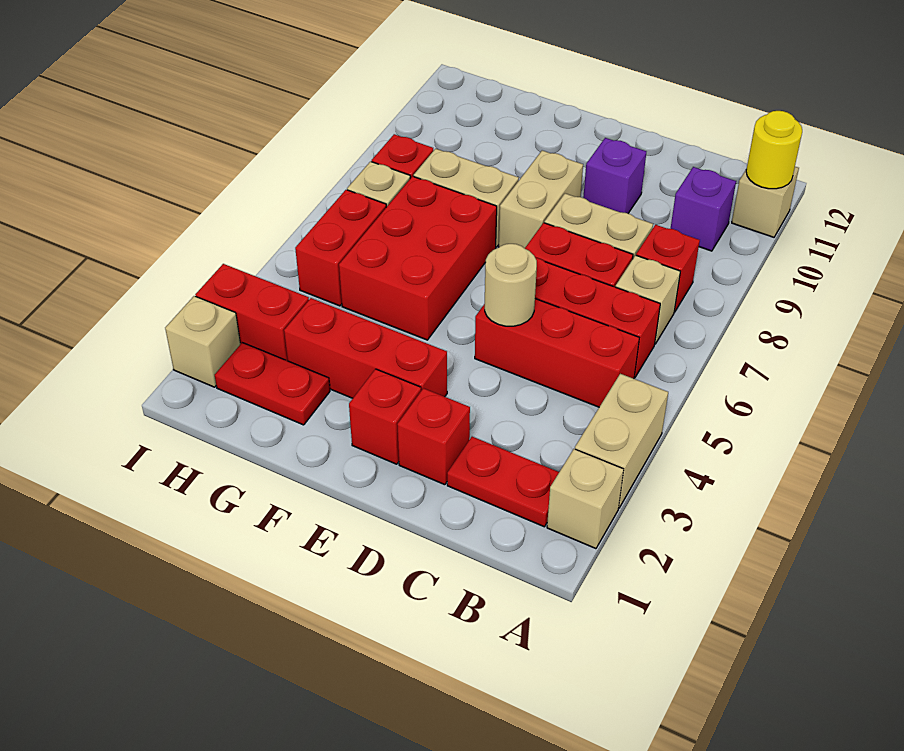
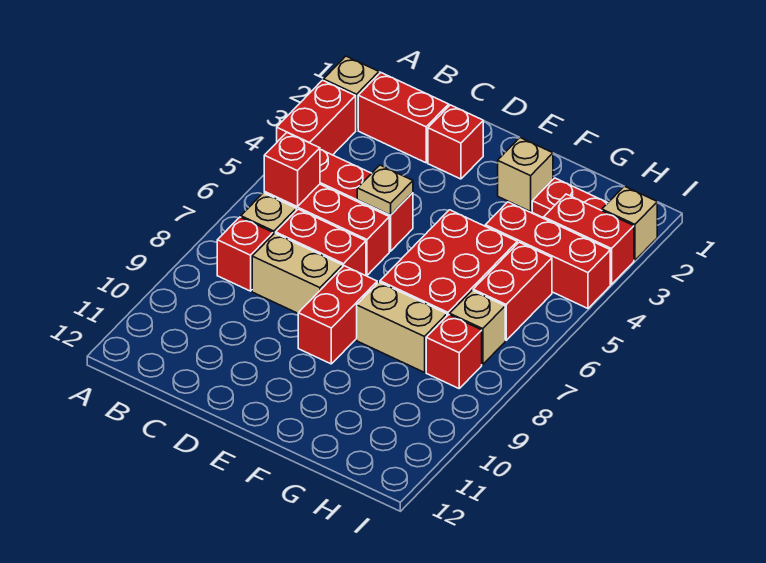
tan 1x2 brick [575,374,668,508] -> red 1x2 brick [277,80,356,155]
tan 1x1 brick [732,167,799,237] -> tan 1x1 brick moved to [498,138,553,212]
yellow 1x1 round brick [746,111,802,189] -> none
red 1x2 plate [447,437,559,527] -> red 1x2 brick [358,72,449,163]
purple 1x1 brick [671,167,736,251] -> none
tan 1x1 round brick [485,244,537,326] -> tan 1x1 plate [357,165,413,215]
purple 1x1 brick [583,138,646,213] -> none
red 1x1 brick [349,369,421,464] -> red 1x1 brick moved to [264,133,320,207]
red 1x3 brick [284,298,447,398] -> red 1x3 brick moved to [485,202,610,308]
tan 1x2 brick [499,150,583,248] -> red 1x2 brick [298,266,377,364]

